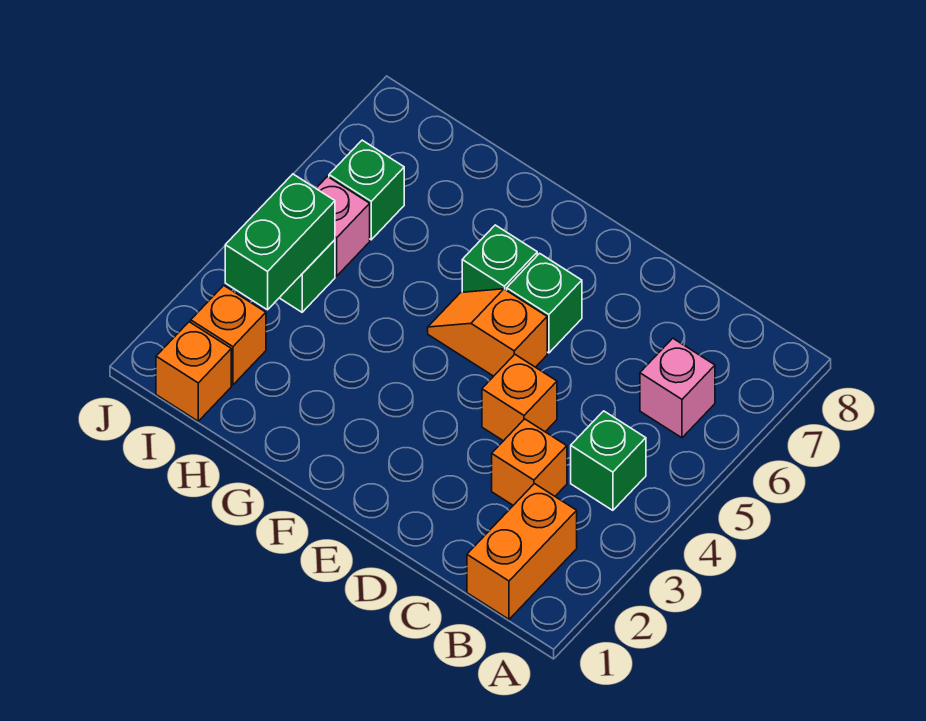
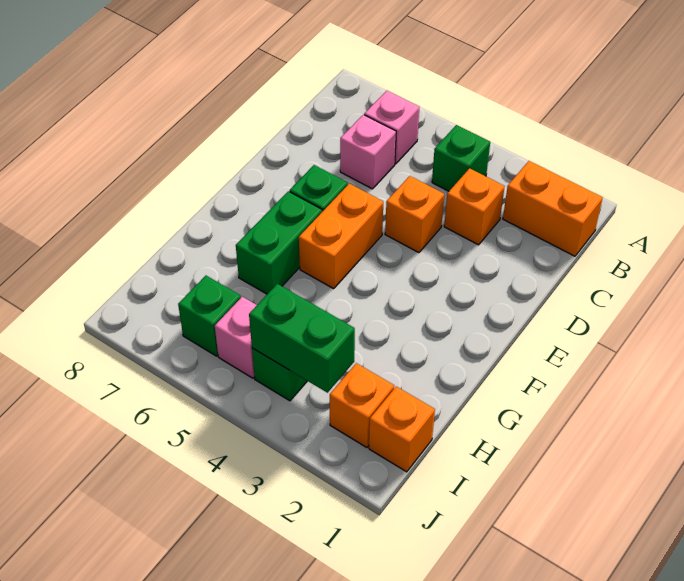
none -> pink 1x1 brick [340,115,396,189]
orange 1x2 slope [428,289,547,376] -> orange 1x2 brick [299,184,383,289]
green 1x1 brick [462,225,537,292] -> green 1x2 brick [236,191,322,294]

